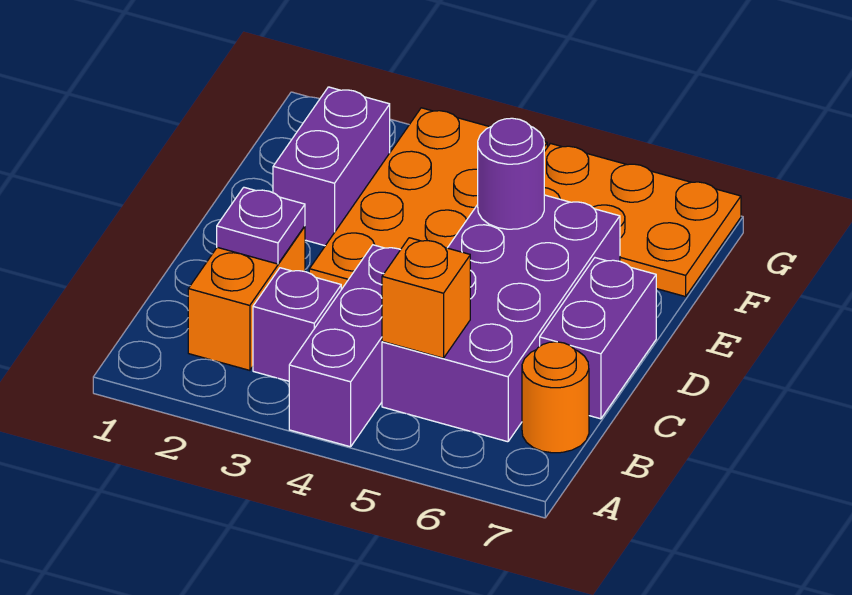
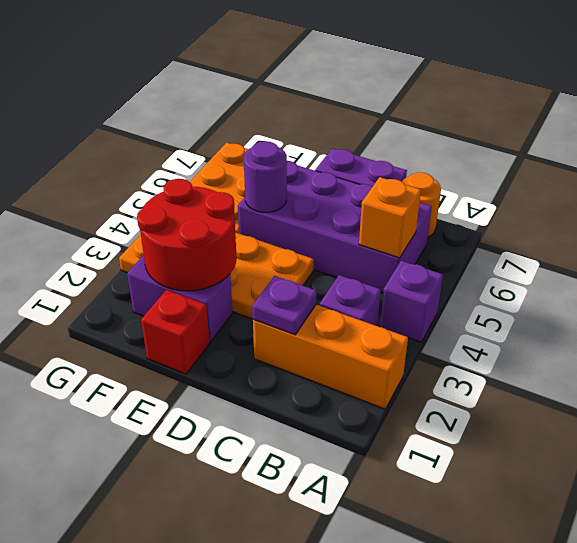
purple 1x3 brick [289,245,400,447] -> purple 1x1 brick [380,261,443,342]
orange 1x2 brick [188,226,305,370] -> orange 1x3 brick [253,305,408,409]
none -> red 1x1 brick [141,290,210,374]
none -> red 2x2 round brick [137,179,237,291]

